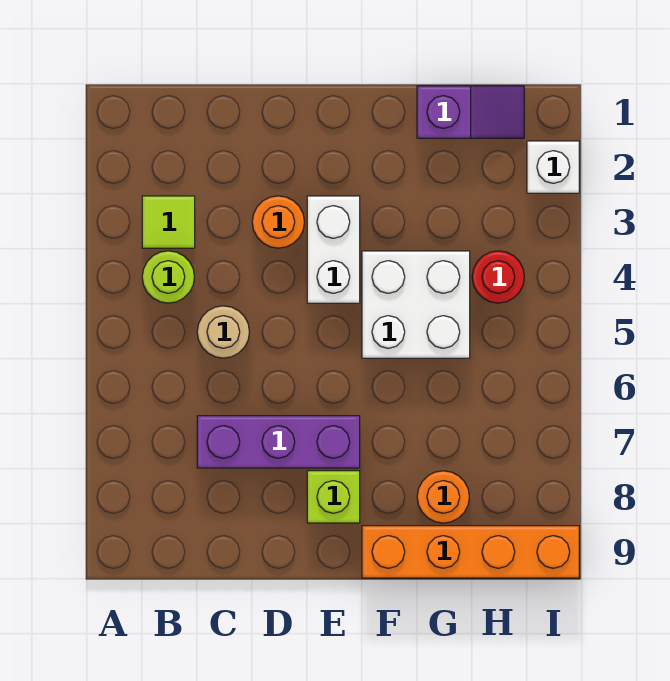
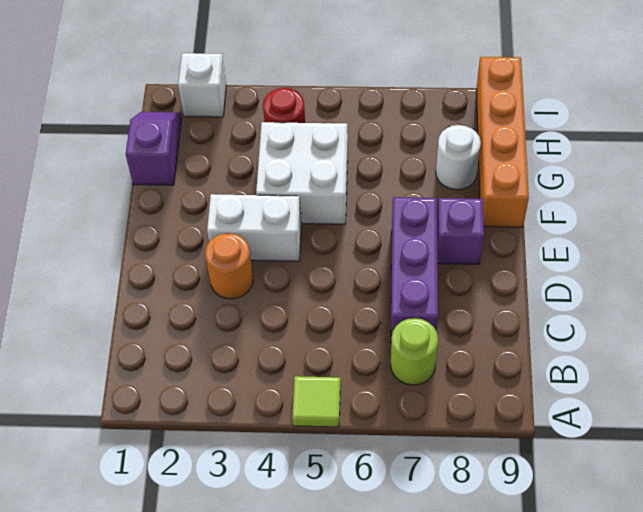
lime 1x1 tile [142,196,195,248] -> lime 1x1 tile moved to [292,376,340,427]
lime 1x1 round brick [142,251,194,303] -> lime 1x1 round brick moved to [391,318,438,385]
tan 1x1 round brick [197,306,249,358] -> none
lime 1x1 brick [307,471,360,523] -> purple 1x1 brick [437,198,484,264]
orange 1x1 round brick [417,471,469,523] -> white 1x1 round brick [436,125,481,190]

